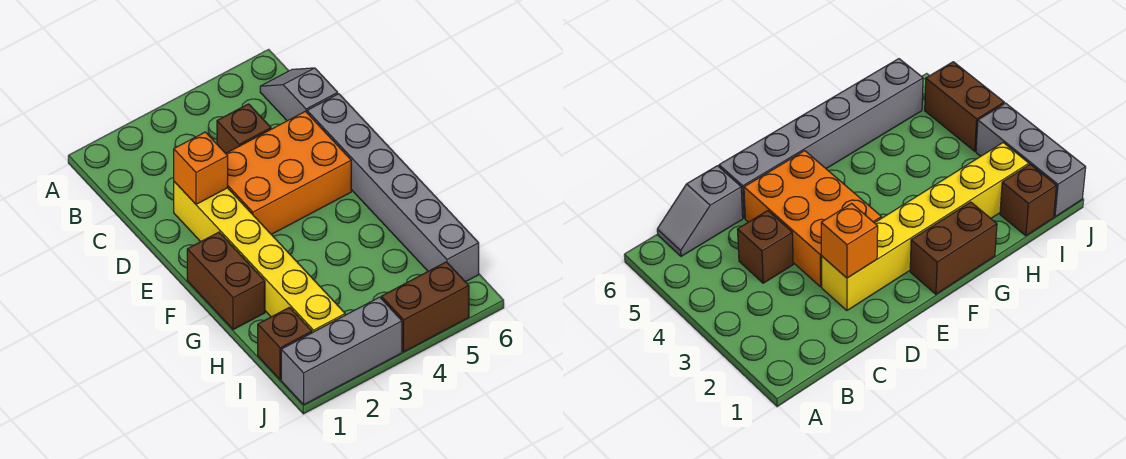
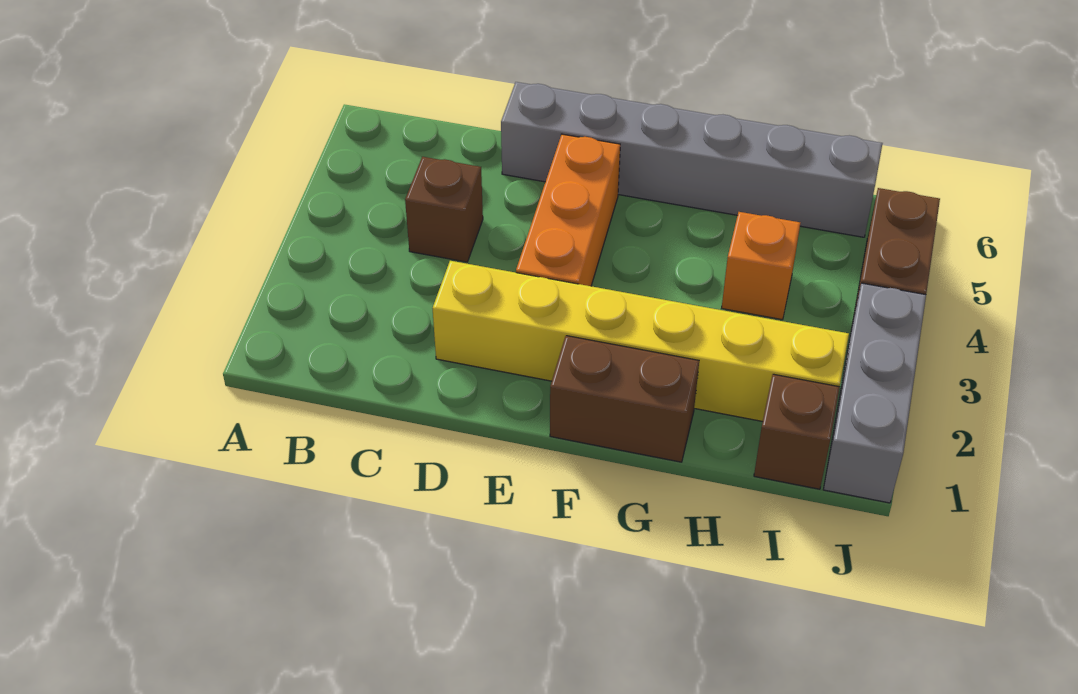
grey 1x2 slope [260,68,338,121] -> none
orange 1x1 brick [174,132,228,204] -> orange 1x1 brick moved to [722,212,800,320]
orange 2x3 brick [226,111,351,234] -> orange 1x3 brick [516,134,620,286]

